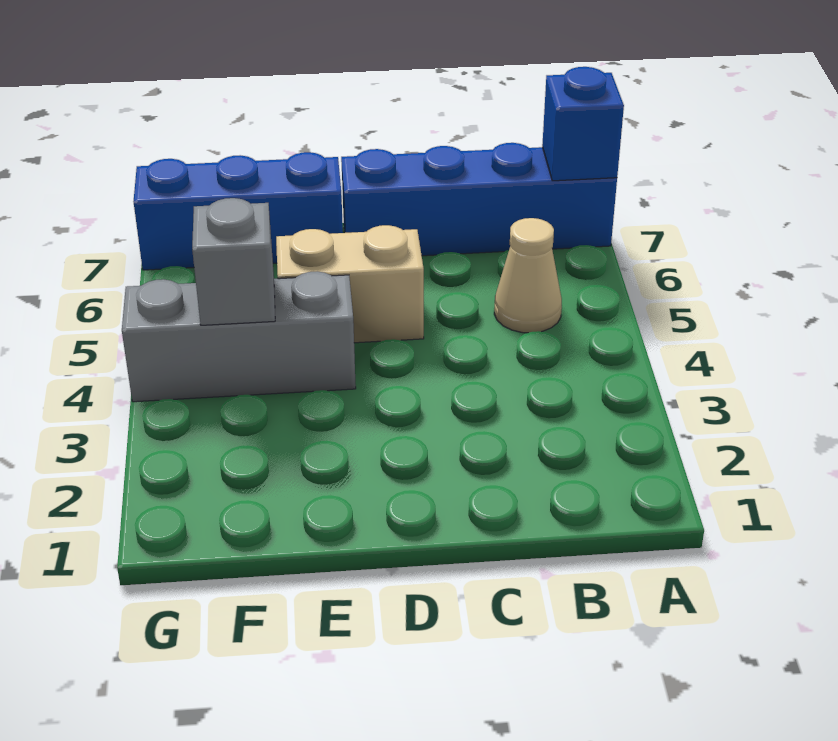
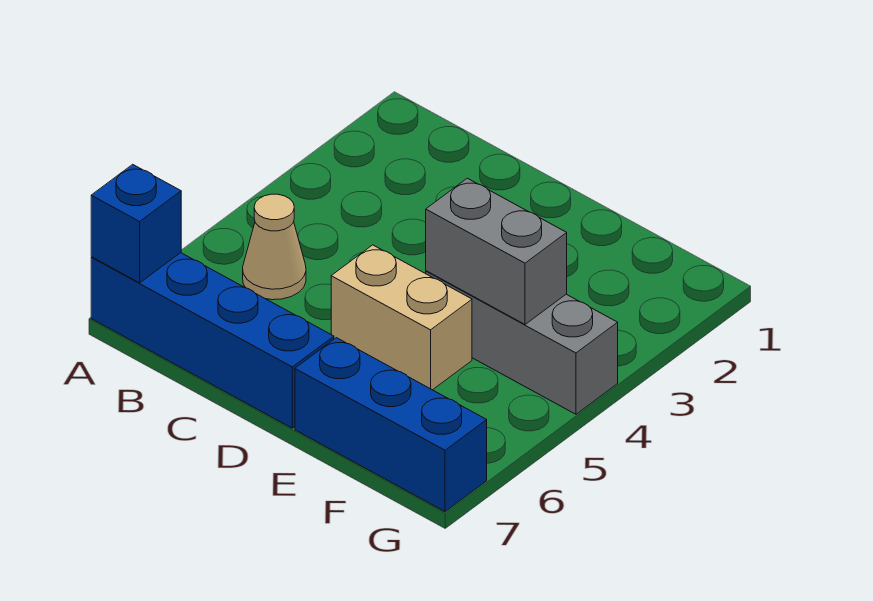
grey 1x1 brick [192,198,275,325] -> grey 1x2 brick [426,178,567,324]

